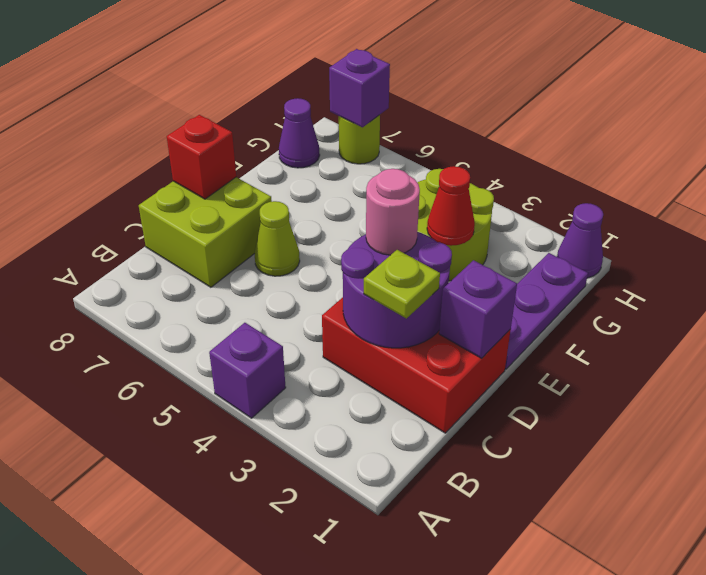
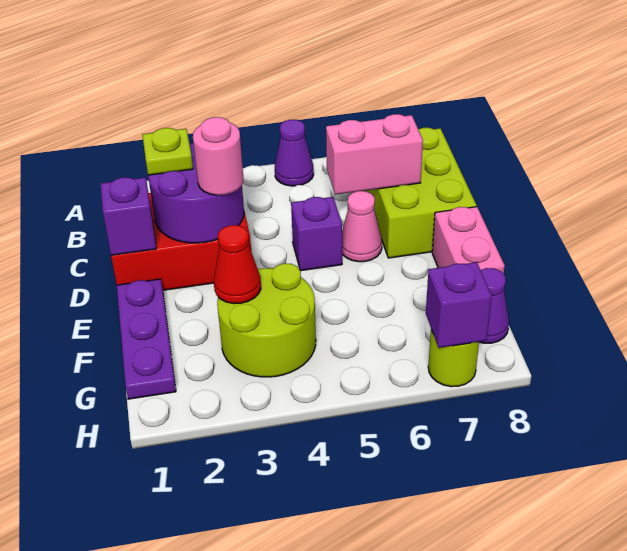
purple 1x1 brick [209,323,286,418] -> purple 1x1 brick moved to [291,197,342,271]
none -> pink 1x2 brick [326,114,423,195]
lime 2x2 brick [139,177,272,287] -> lime 2x3 brick [366,128,477,258]
lime 1x1 cone [255,201,300,276] -> pink 1x1 cone [342,191,382,262]
red 1x1 brick [167,115,236,199] -> none
none -> pink 1x2 brick [432,207,505,274]
purple 1x1 cone [557,203,603,278] -> purple 1x1 cone moved to [275,120,314,186]

